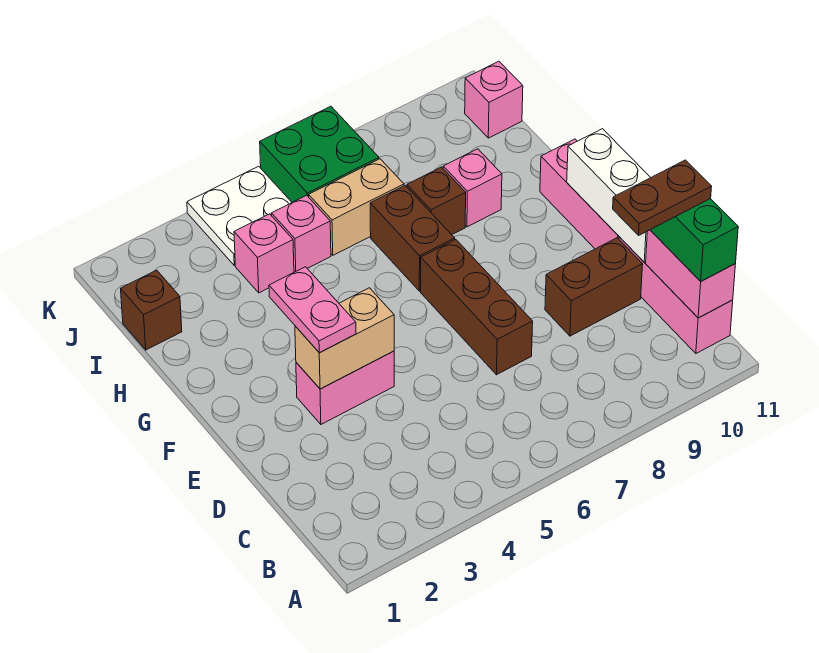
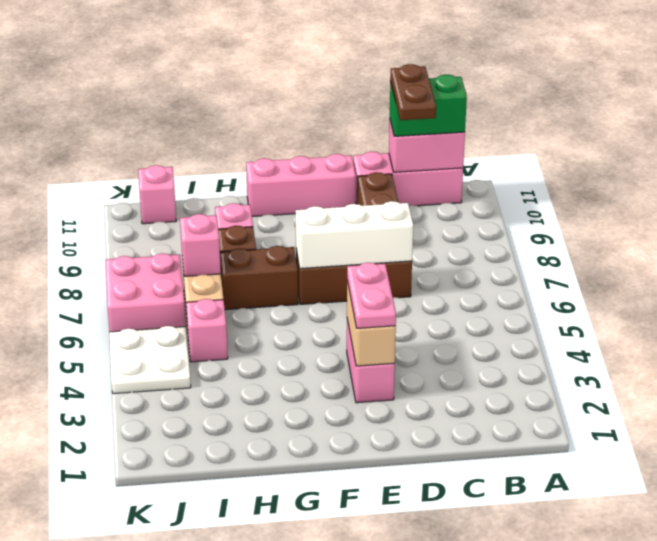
white 1x3 brick [567,129,651,262] -> white 1x3 brick moved to [296,201,413,269]
pink 1x2 plate [269,267,356,353] -> pink 1x2 plate turned to [347,263,396,328]
brown 1x1 brick [121,270,182,350] -> none
pink 1x1 brick [234,214,294,293] -> pink 1x1 brick moved to [180,214,221,276]
green 2x2 brick [260,106,379,202] -> pink 2x2 brick [106,253,186,332]

